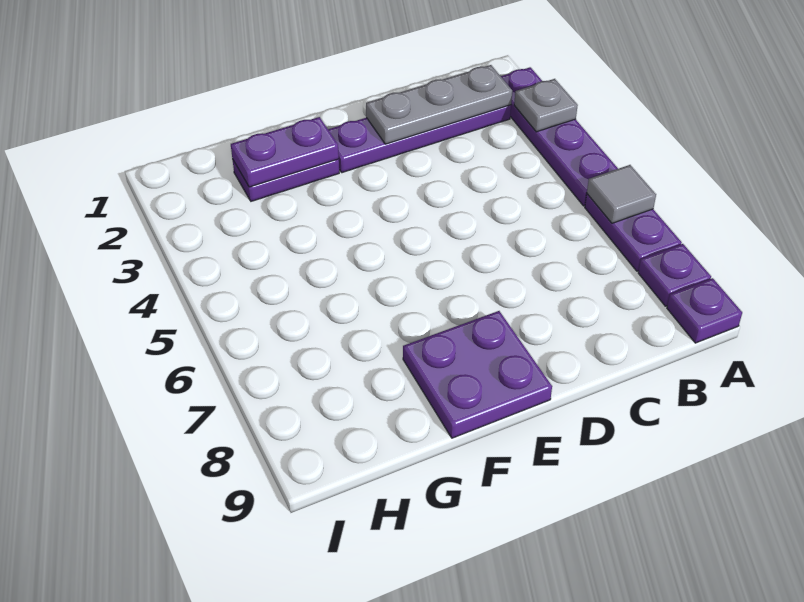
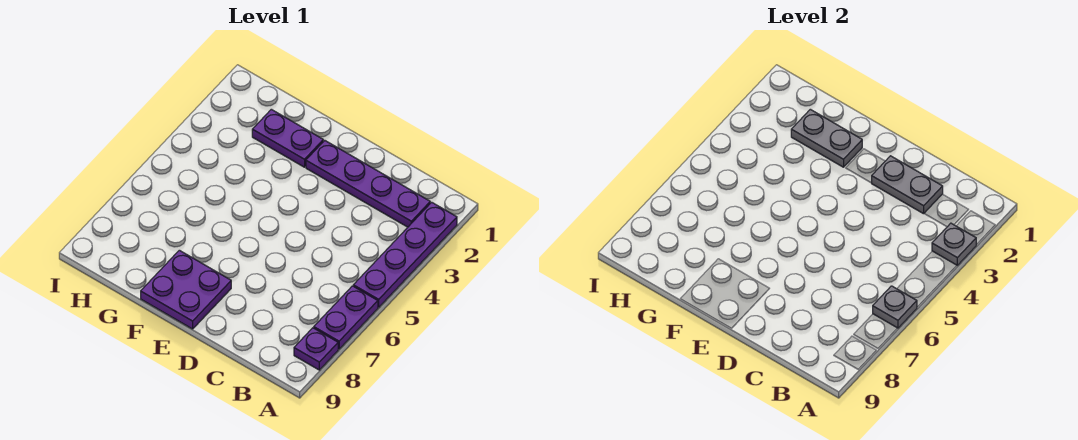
grey 1x1 tile [587,165,656,223] -> grey 1x1 plate [873,286,917,328]
purple 1x1 plate [667,278,742,343] -> none
grey 1x3 plate [366,65,512,144] -> grey 1x2 plate [872,156,943,214]
purple 1x2 plate [231,117,339,187] -> grey 1x2 plate [791,109,862,167]

